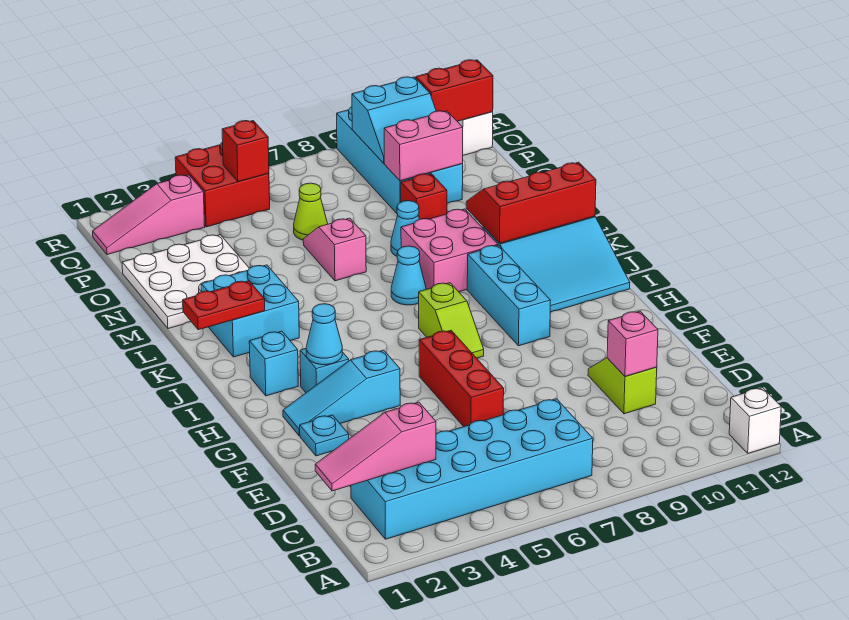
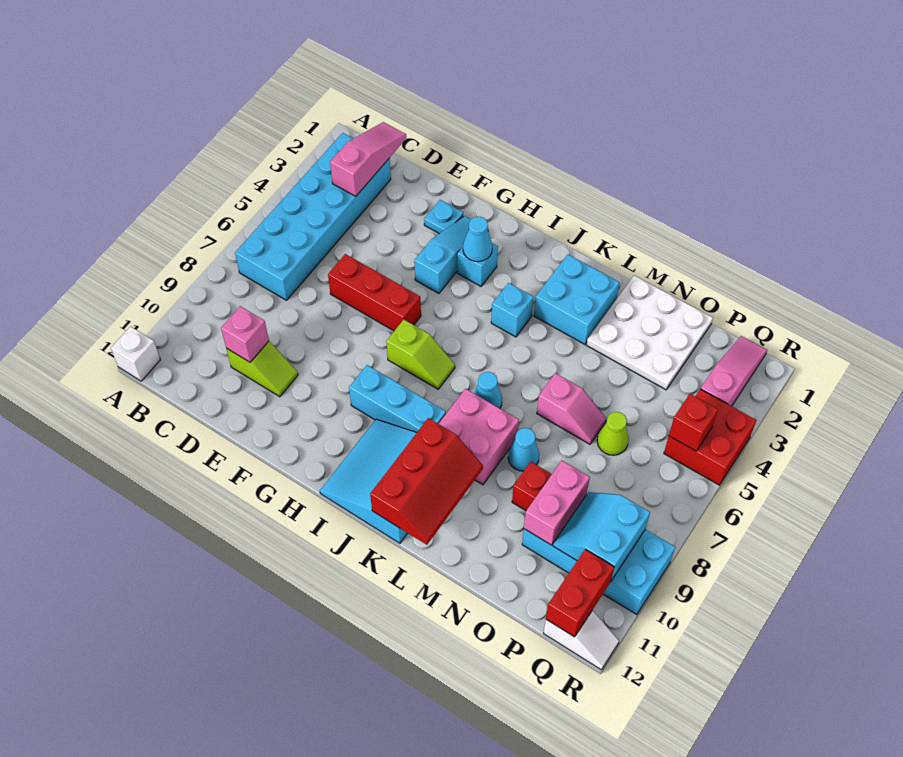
lime 1x2 slope [419,283,484,358] -> lime 1x2 slope turned to [386,320,455,389]
cyan 1x1 brick [249,331,298,396] -> cyan 1x1 brick moved to [491,283,533,337]
red 1x2 plate [183,281,265,330] -> none

